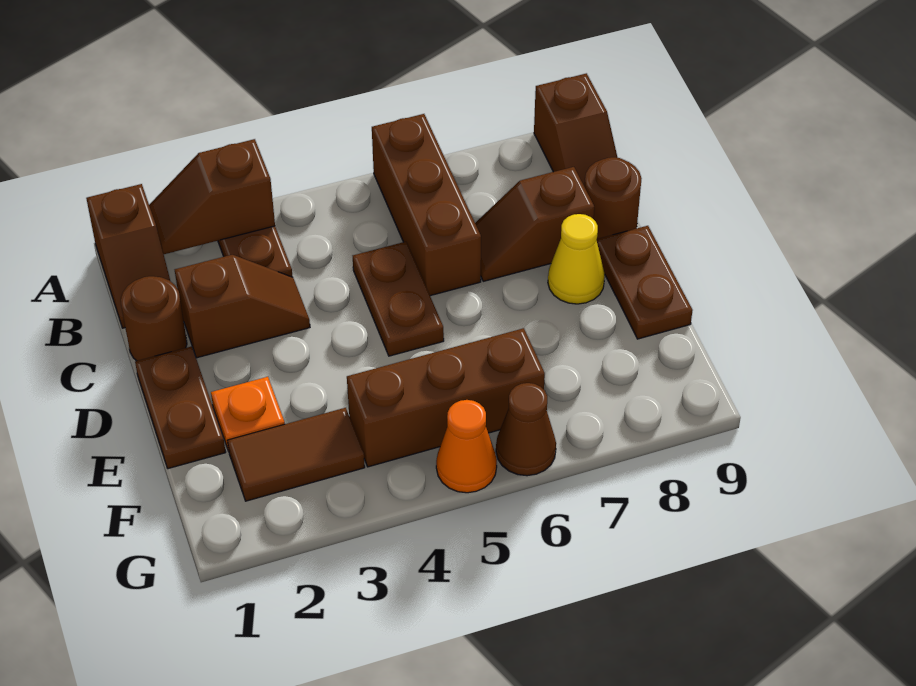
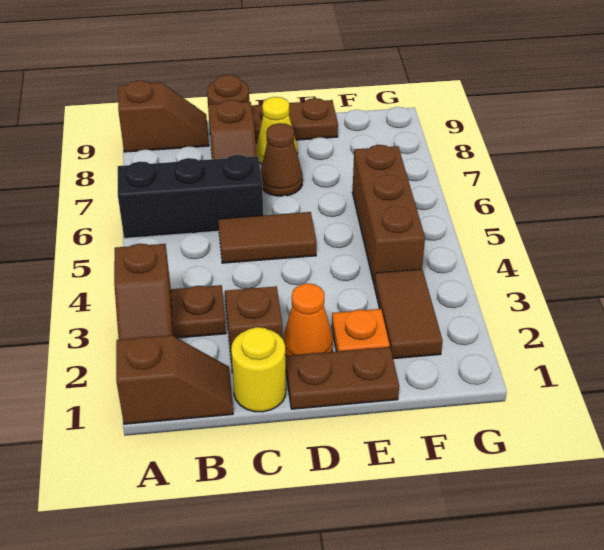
brown 1x3 brick [372,114,481,296] -> black 1x3 brick [118,155,263,238]
brown 1x1 round brick [121,276,187,361] -> yellow 1x1 round brick [231,327,286,412]
brown 1x2 plate [353,242,444,356] -> brown 1x2 tile [218,212,316,263]
orange 1x1 cone [436,400,497,493] -> orange 1x1 cone moved to [283,283,333,356]
brown 1x1 cone [496,383,556,476] -> brown 1x1 cone moved to [261,123,303,196]

